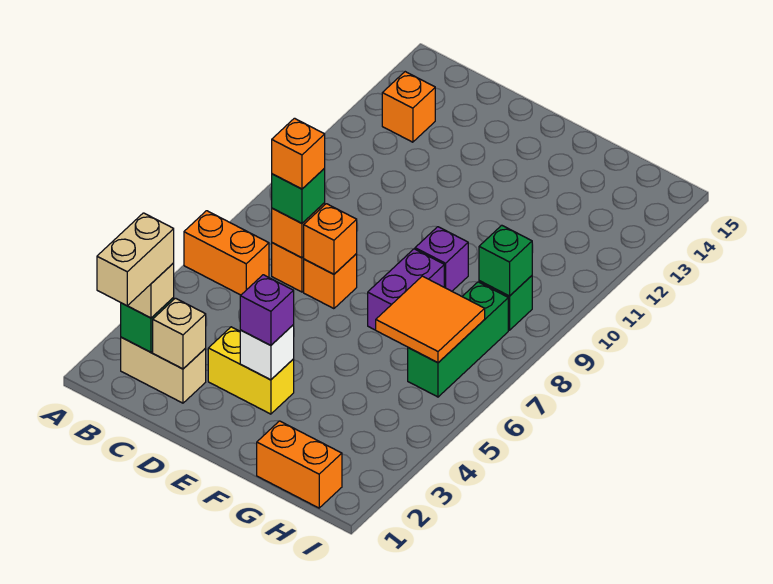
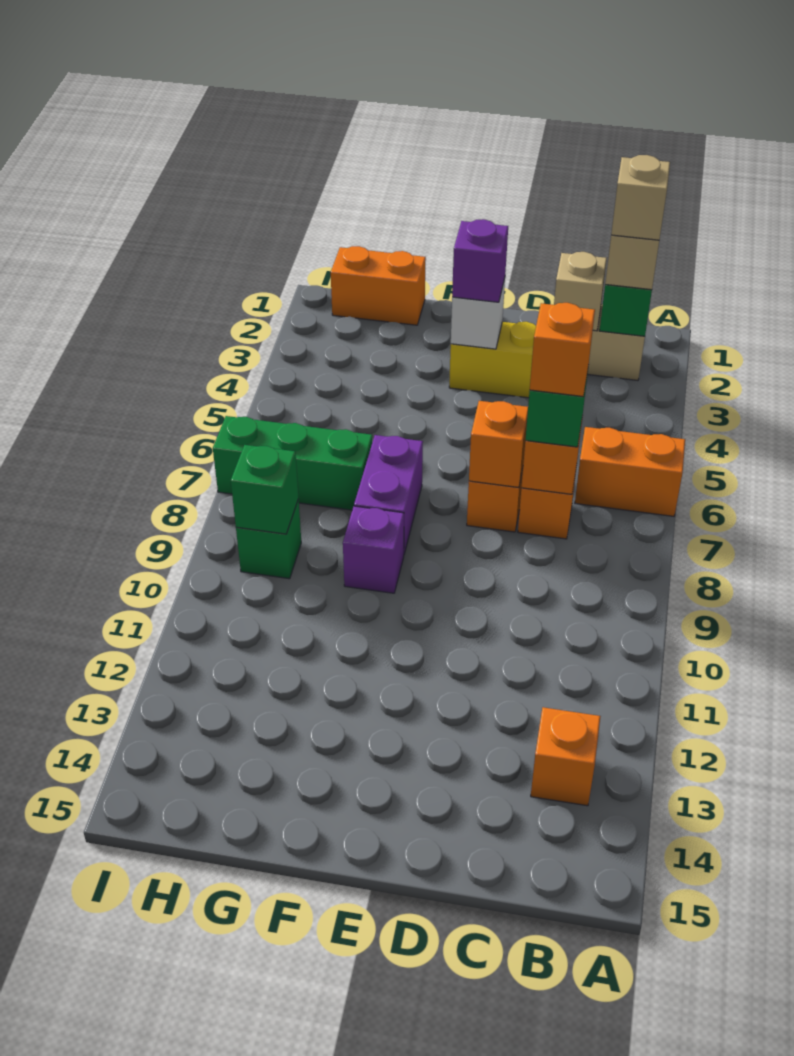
tan 1x2 brick [97,213,174,306] -> tan 1x1 brick [611,155,670,240]
orange 2x2 tile [376,276,485,363] -> none
green 1x3 brick [408,282,508,397] -> green 1x3 brick turned to [213,416,372,510]

